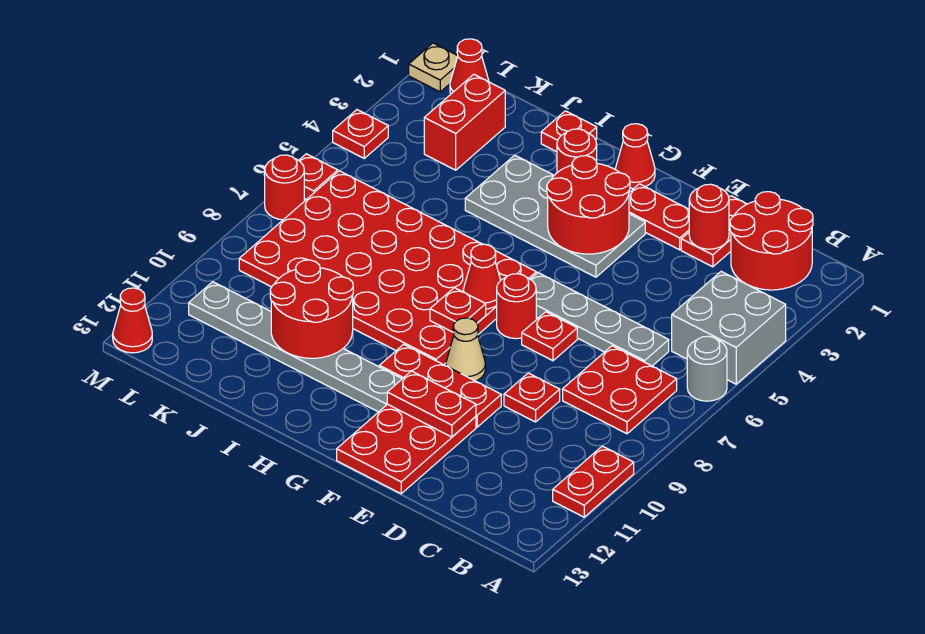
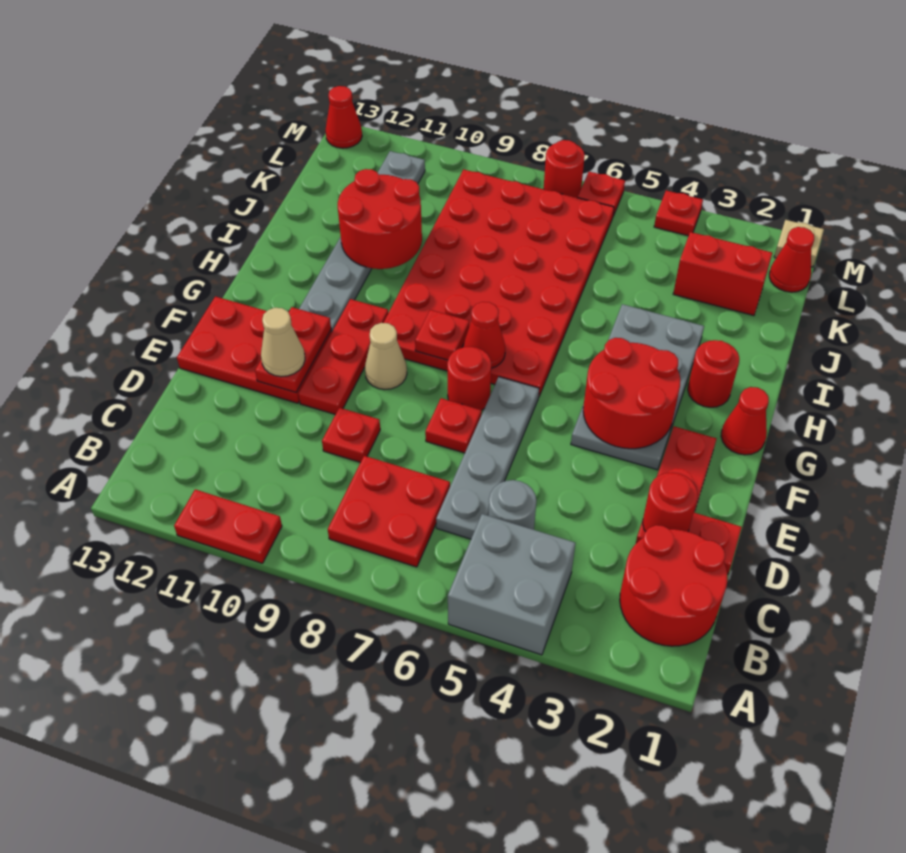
grey 1x1 round brick [687,336,727,401] -> grey 1x1 round brick moved to [488,480,537,530]
none -> tan 1x1 cone [261,308,305,377]
red 1x1 plate [541,111,597,152] -> none

